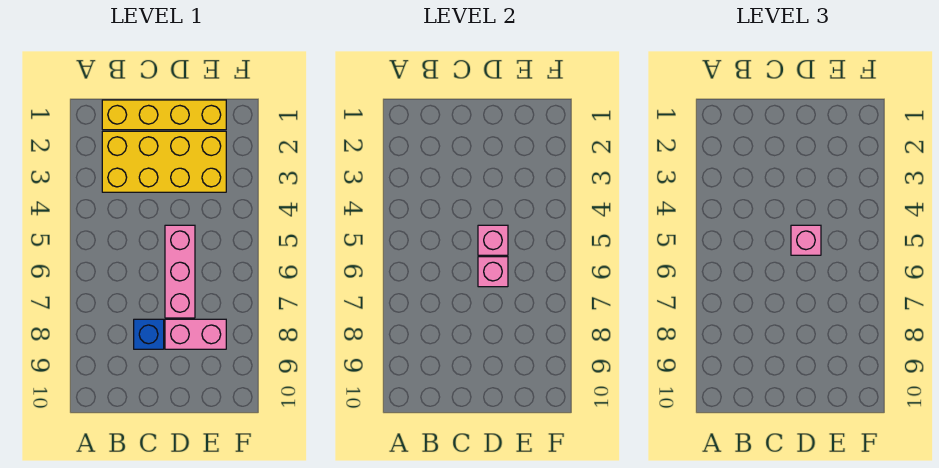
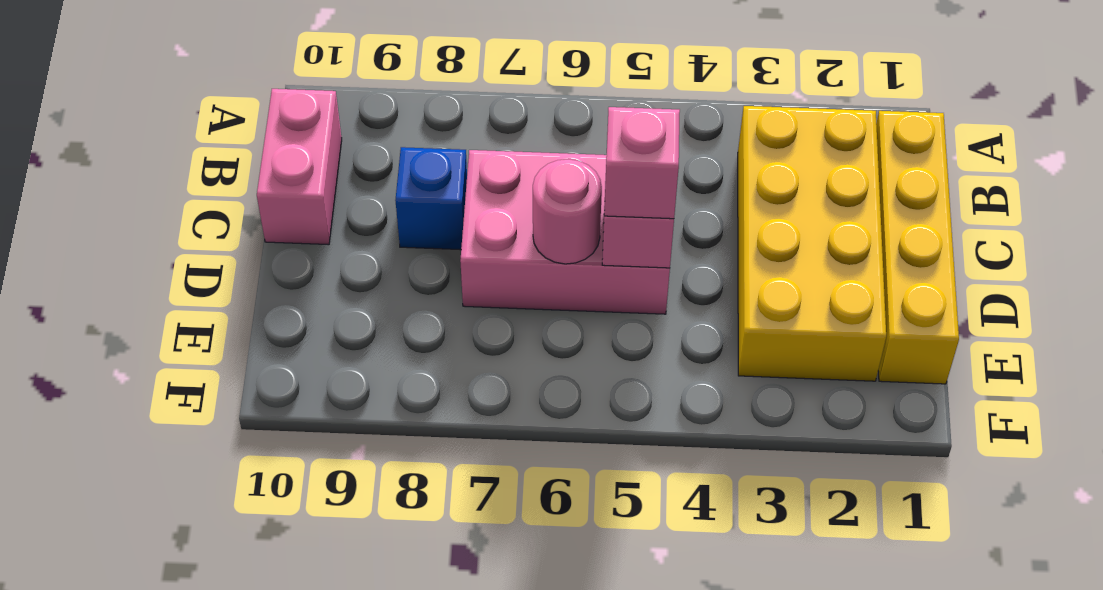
pink 1x3 brick [165,225,195,318] -> pink 2x3 brick [460,150,670,314]
pink 1x1 brick [478,257,508,287] -> pink 1x1 round brick [533,159,602,264]
pink 1x2 brick [165,319,226,349] -> pink 1x2 brick moved to [257,89,342,245]

